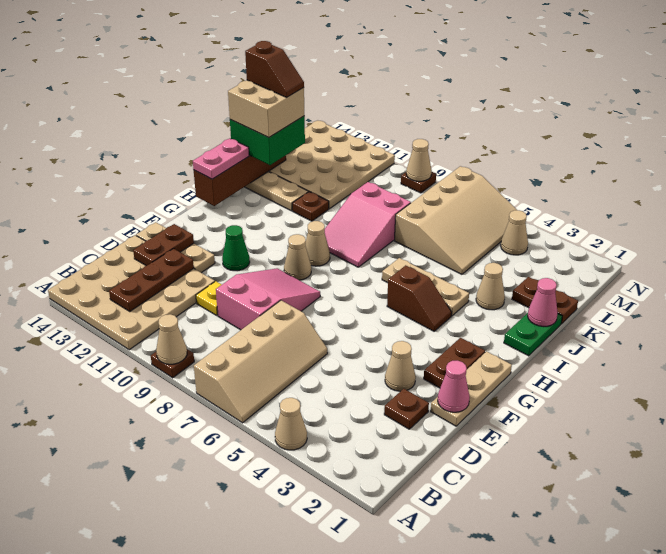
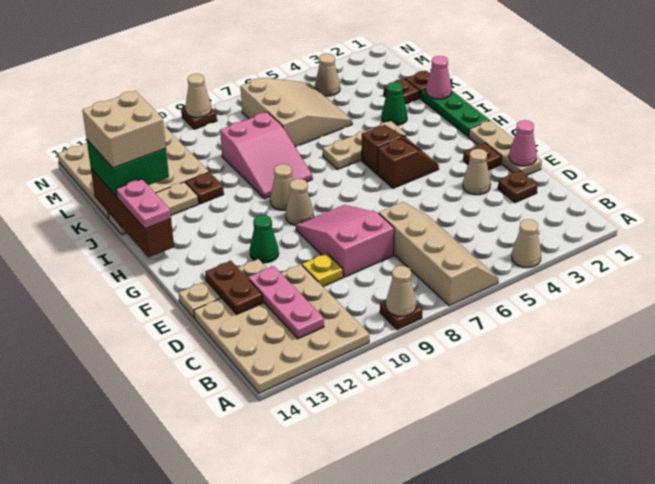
brown 1x3 plate [109,249,194,311] -> pink 1x3 plate [248,266,324,339]
brown 1x2 plate [424,338,485,388] -> brown 1x1 plate [463,143,502,170]
green 1x2 plate [504,313,562,356] -> green 1x3 plate [421,89,490,137]
tan 1x1 cone [476,263,505,310] -> green 1x1 cone [382,82,407,125]
tan 3x4 slope [394,166,517,274] -> tan 3x3 slope [240,78,352,147]
brown 1x2 slope [245,41,304,97] -> brown 1x2 slope moved to [378,138,439,188]

